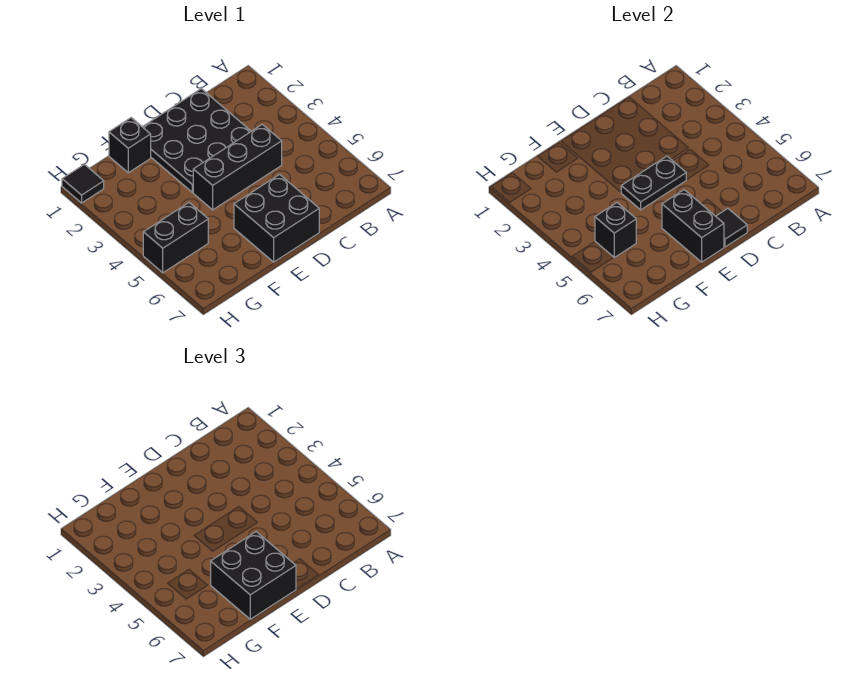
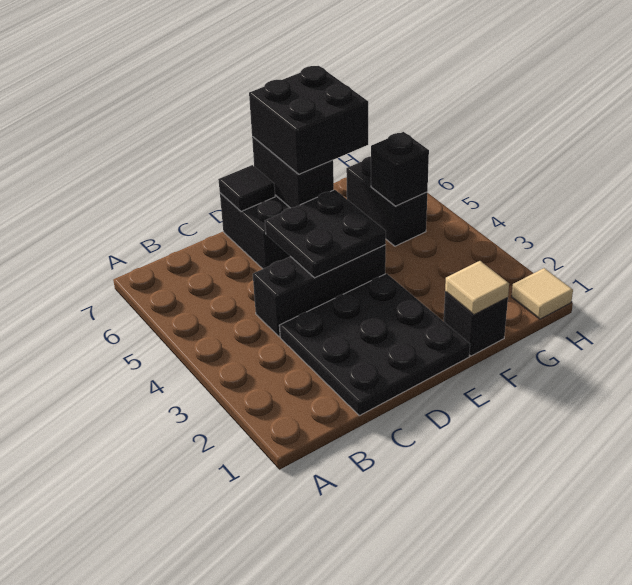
black 1x2 plate [621,156,686,210] -> black 2x2 plate [265,190,386,278]
none -> tan 1x1 tile [445,261,509,315]
black 1x2 brick [143,203,208,273] -> black 1x2 brick turned to [346,156,427,246]
black 1x1 tile [62,164,104,203] -> tan 1x1 tile [512,268,573,319]

